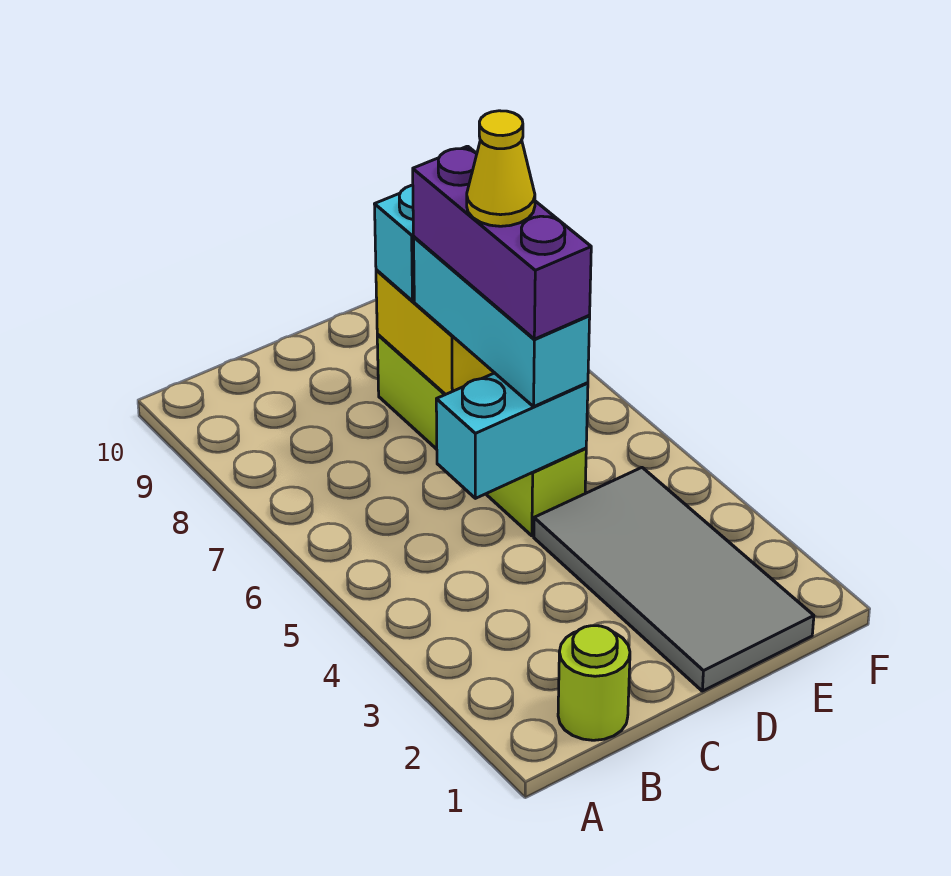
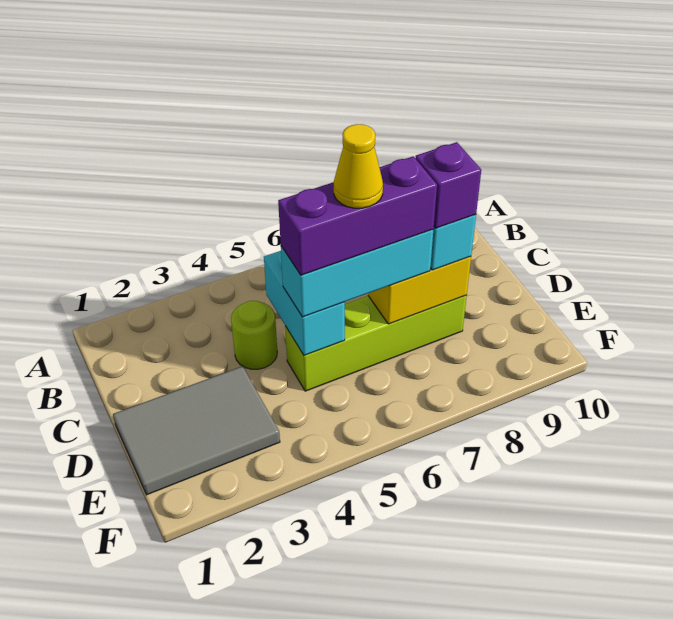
lime 1x1 round brick [558,626,630,740] -> lime 1x1 round brick moved to [231,301,277,369]
grey 2x4 tile [534,468,814,691] -> grey 2x3 tile [113,366,280,495]
none -> purple 1x1 brick [415,142,481,228]

